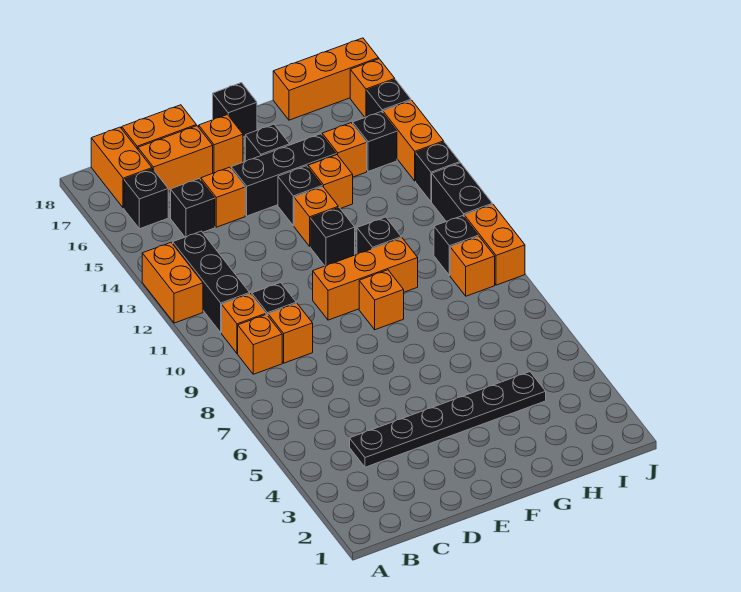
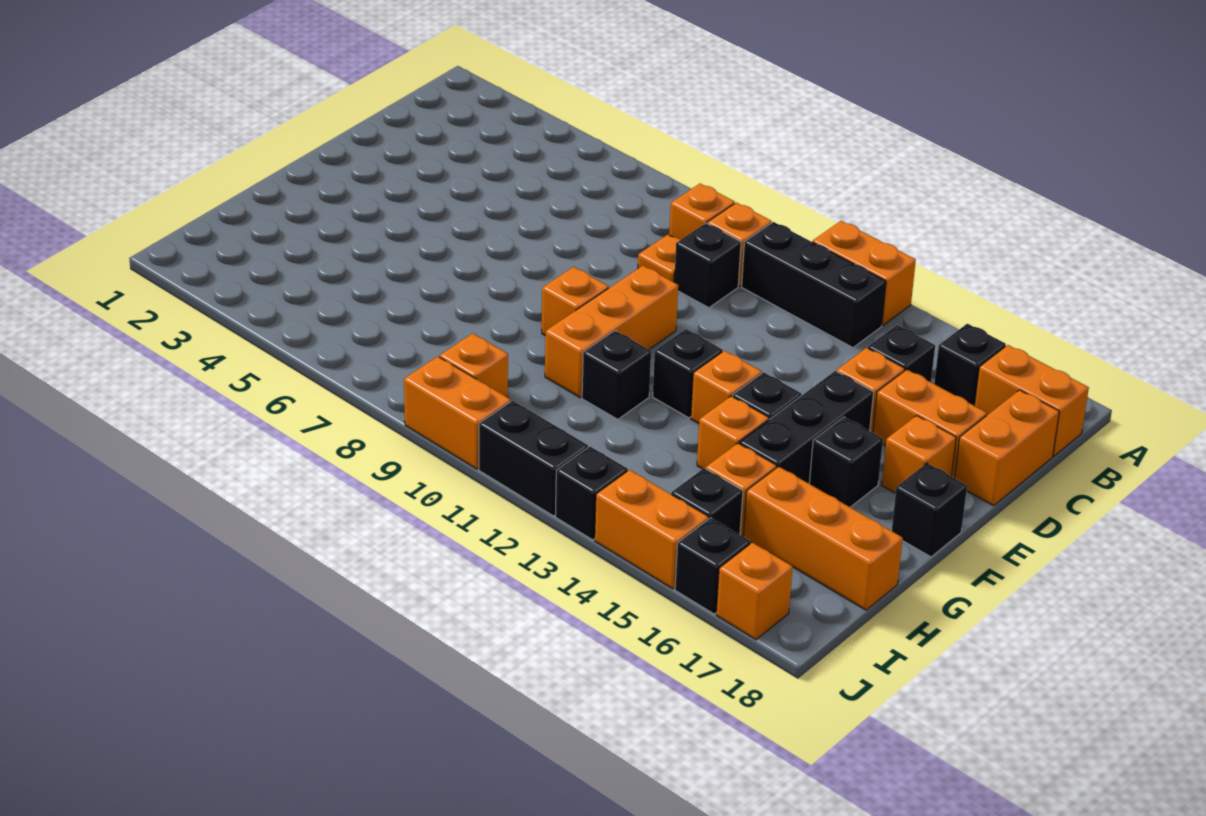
black 1x6 plate [350,372,546,467] -> none
orange 1x1 brick [268,303,313,363] -> orange 1x1 plate [638,235,681,282]
orange 1x2 brick [138,126,213,191] -> orange 1x2 brick turned to [873,369,987,478]
orange 1x3 brick [273,38,379,120] -> orange 1x3 brick turned to [743,466,903,610]
black 1x1 brick [434,216,478,276] -> none

